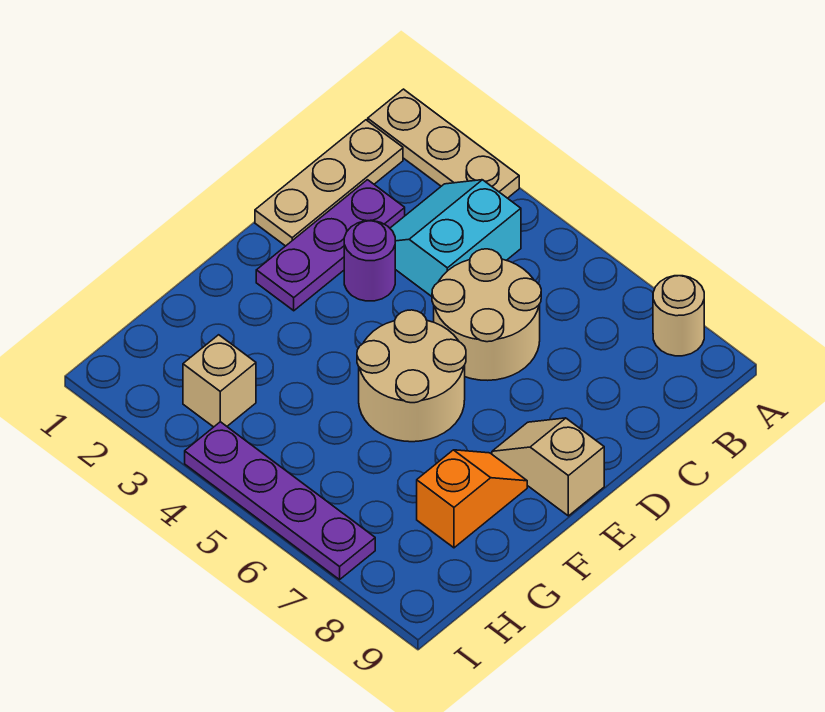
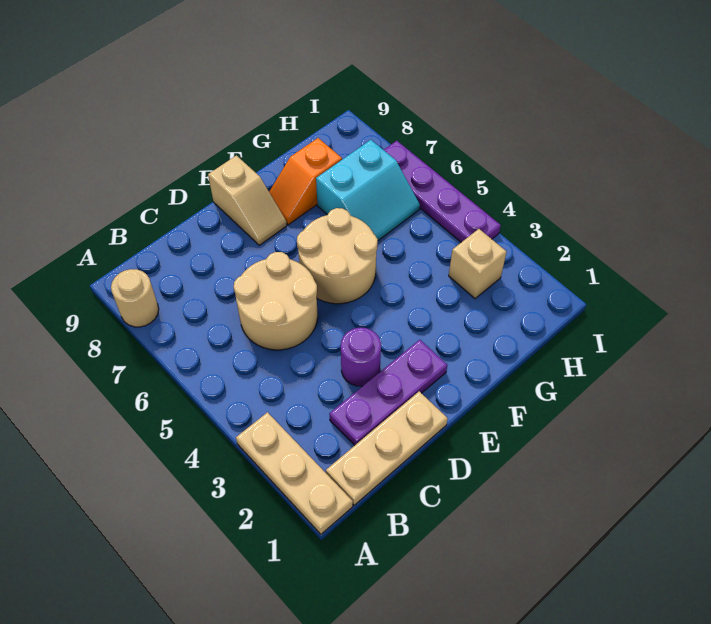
cyan 2x2 slope [390,180,521,296] -> cyan 2x2 slope moved to [316,140,420,240]

